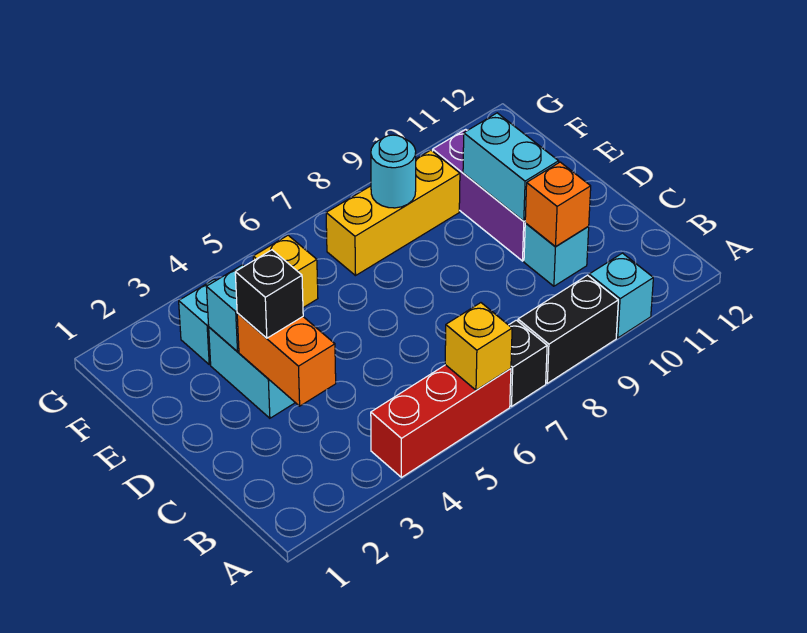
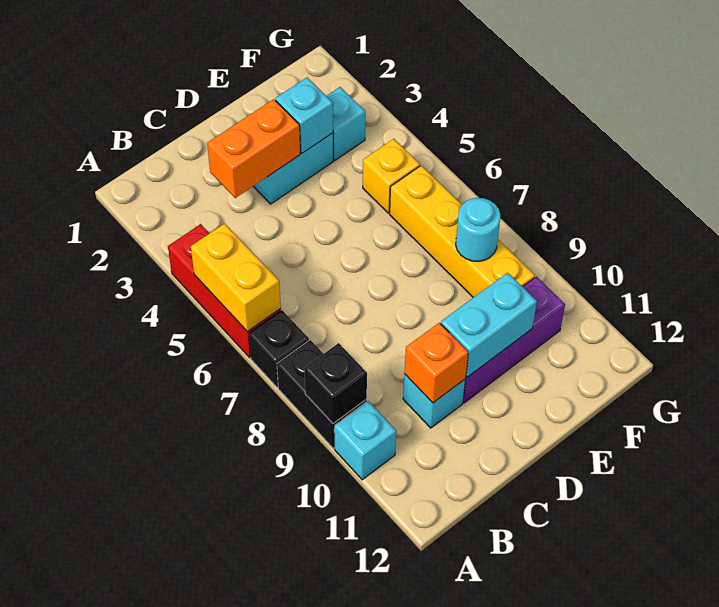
yellow 1x1 brick [445,303,512,390] -> yellow 1x2 brick [191,224,281,332]
black 1x1 brick [235,250,303,338] -> black 1x1 brick moved to [304,343,367,424]
yellow 1x3 brick [326,150,460,276] -> yellow 1x4 brick [390,165,535,298]

